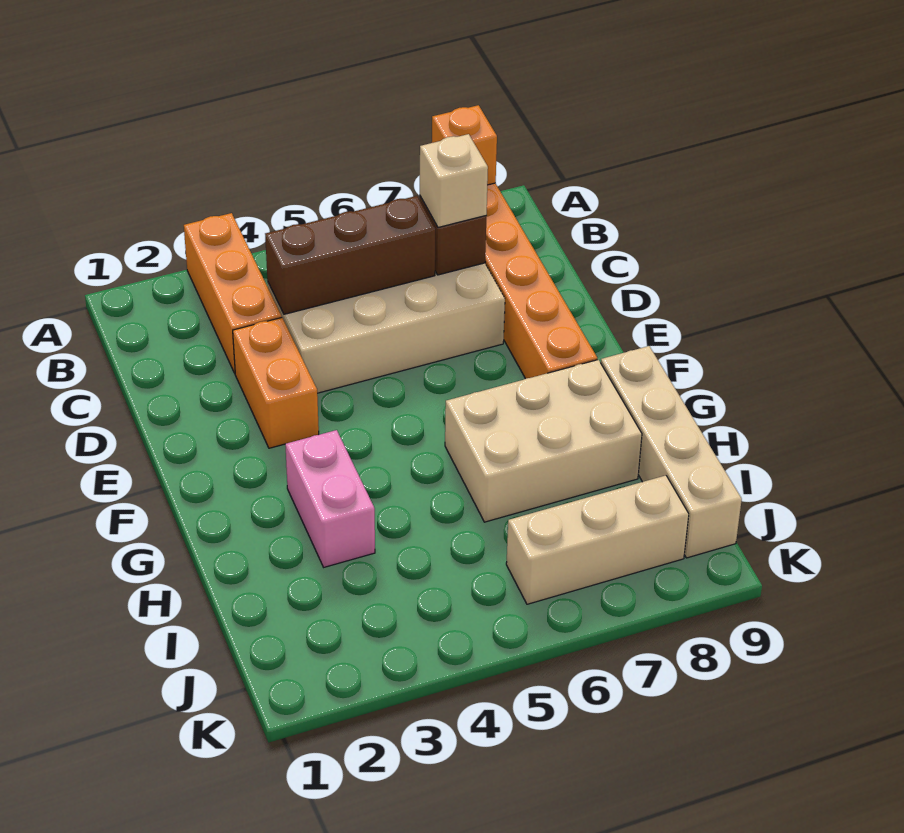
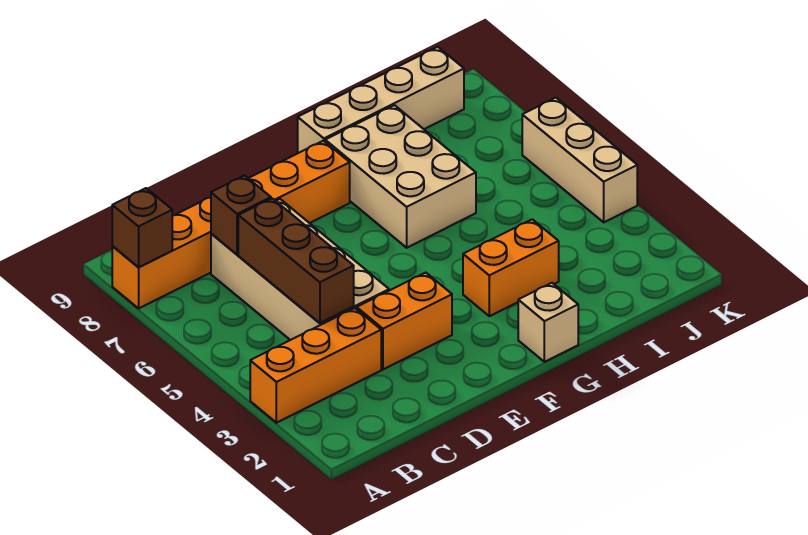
orange 1x1 brick [432,105,497,185] -> brown 1x1 brick [112,188,172,267]
tan 1x1 brick [420,134,488,227] -> tan 1x1 brick moved to [518,283,578,362]
pink 1x2 brick [285,430,375,567] -> orange 1x2 brick [463,219,559,316]
tan 1x3 brick [506,475,689,604] -> tan 1x3 brick moved to [522,98,637,222]

